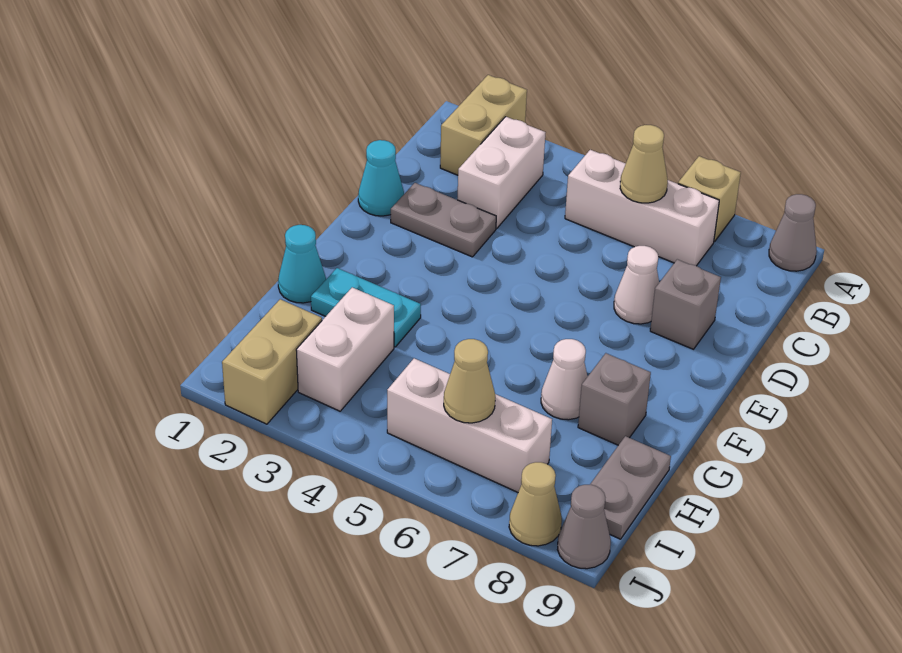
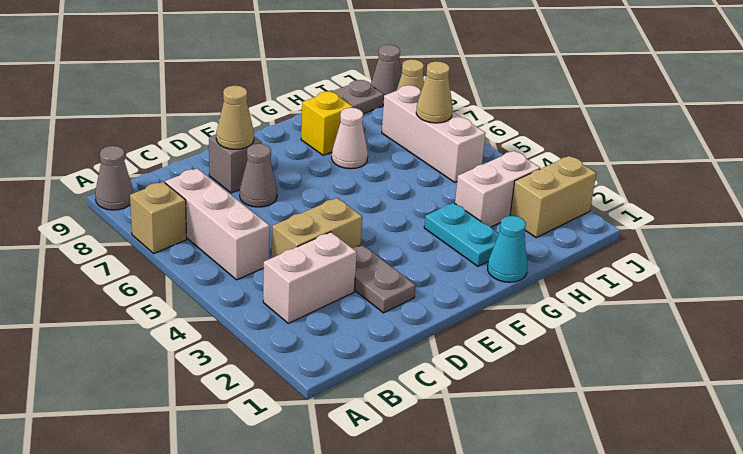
tan 1x2 brick [440,75,527,175] -> tan 1x2 brick moved to [272,198,362,258]
tan 1x1 cone [620,125,668,203] -> tan 1x1 cone moved to [216,86,254,149]
cyan 1x1 cone [358,140,404,216] -> none
white 1x1 cone [614,246,659,324] -> grey 1x1 cone [240,144,277,207]
grey 1x1 brick [578,353,651,445] -> yellow 1x1 brick [301,91,353,155]

